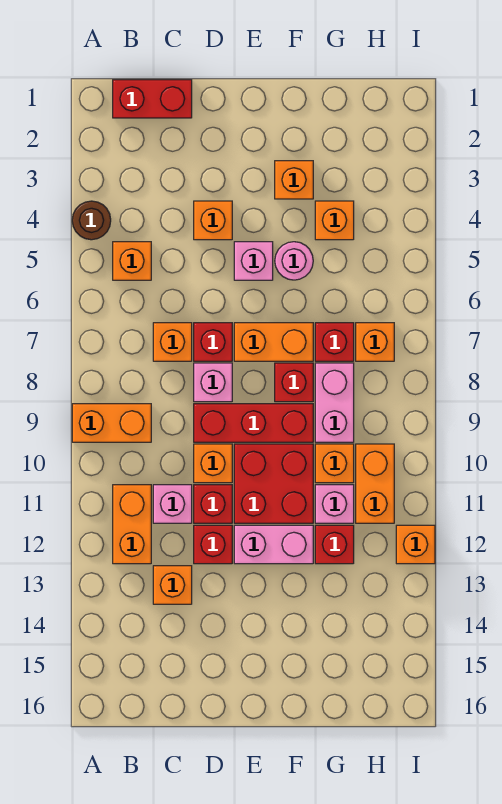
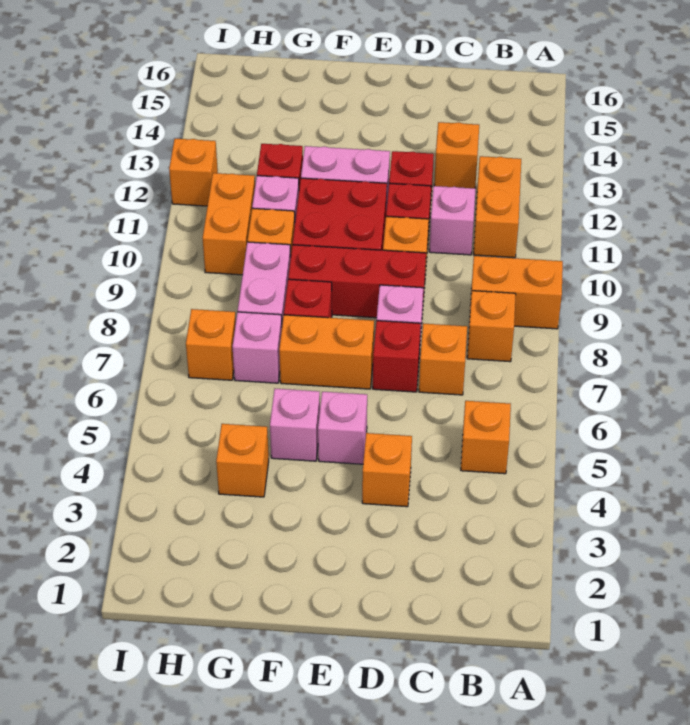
brown 1x1 round brick [72,201,111,240] -> none
red 1x2 brick [113,80,192,118] -> none
orange 1x1 brick [275,161,313,199] -> orange 1x1 brick moved to [467,291,516,362]
pink 1x1 round brick [275,242,313,280] -> pink 1x1 brick [270,389,320,461]
red 1x1 brick [315,323,354,361] -> pink 1x1 brick [233,312,282,383]

